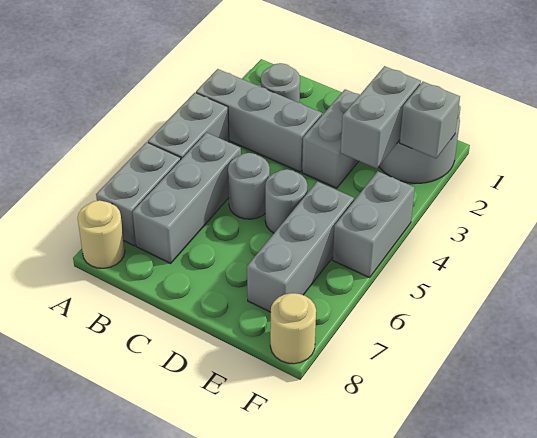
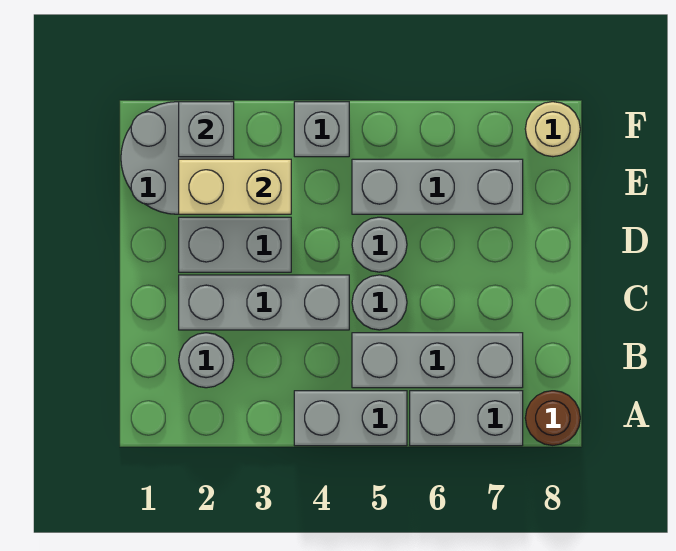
grey 1x3 brick [196,69,322,172] -> grey 1x3 brick turned to [179,275,349,330]
tan 1x1 round brick [78,201,125,268] -> brown 1x1 round brick [525,391,580,445]
grey 1x2 brick [341,66,421,169] -> tan 1x2 brick [179,159,291,214]
grey 1x2 brick [333,171,415,278] -> grey 1x1 brick [294,102,349,157]

